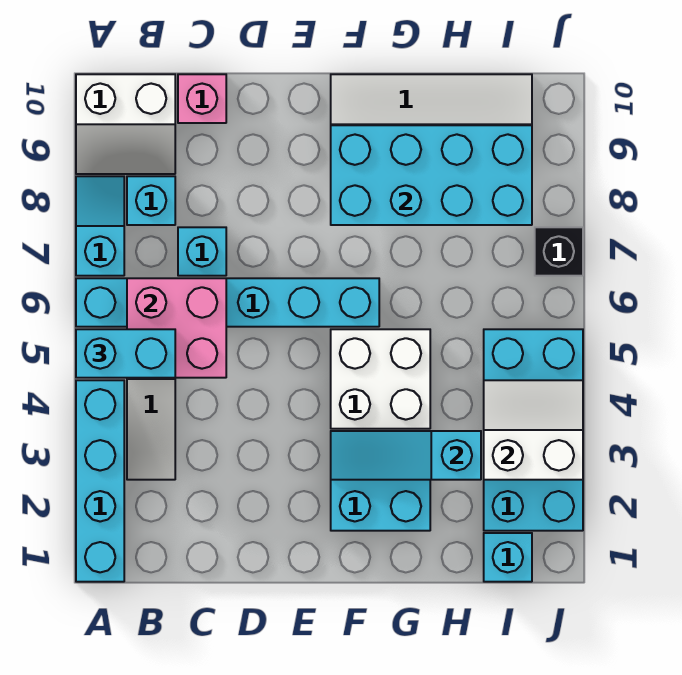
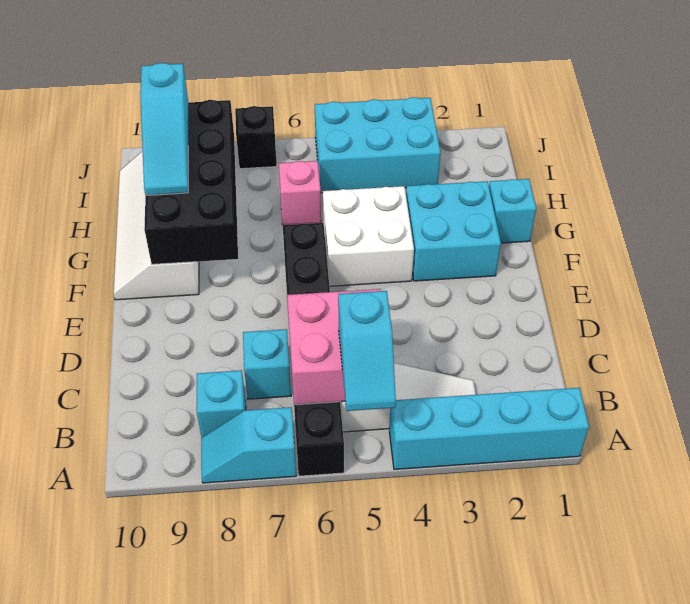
cyan 1x2 brick [76,329,175,378] -> cyan 1x2 slope [338,291,396,411]
cyan 1x6 brick [76,278,379,327] -> black 1x6 brick [283,223,344,476]
white 2x2 slope [76,74,175,174] -> none
pink 1x1 brick [178,74,226,123] -> pink 1x1 brick moved to [279,161,321,225]
cyan 1x3 slope [331,431,481,480] -> cyan 1x3 slope moved to [140,63,188,195]
cyan 2x4 brick [331,125,532,225] -> black 2x4 brick [144,100,238,264]
cyan 1x1 brick [484,533,532,582] -> cyan 1x1 brick moved to [489,179,536,243]
cyan 2x4 brick [484,329,583,531] -> cyan 2x3 brick [315,97,441,193]
white 2x2 slope [484,380,583,480] -> none

